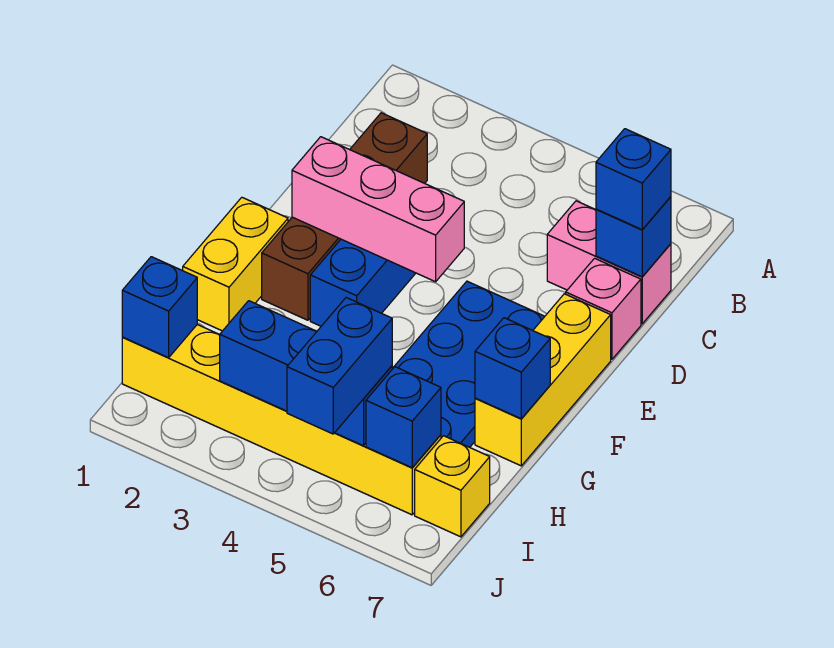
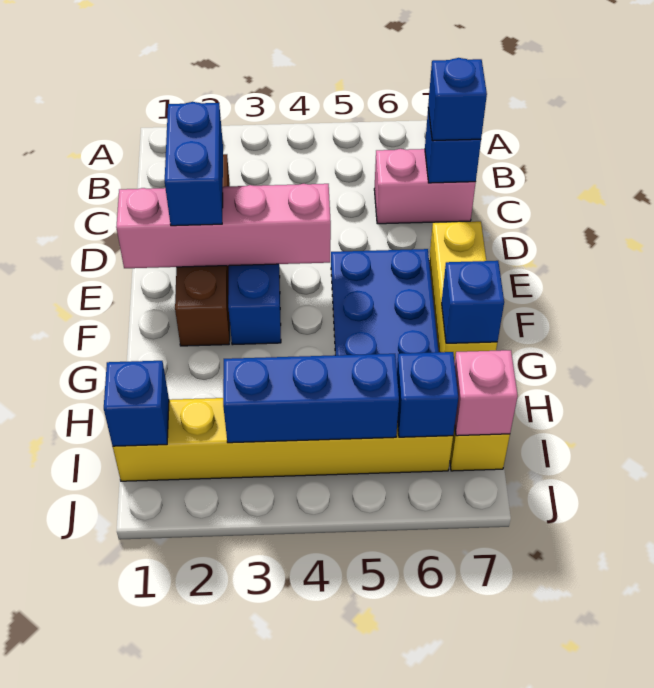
pink 1x1 brick [566,258,641,359] -> pink 1x1 brick moved to [455,350,518,436]
pink 1x3 brick [292,137,464,282] -> pink 1x4 brick [116,184,331,268]
yellow 1x2 brick [183,197,288,331] -> none
blue 1x2 brick [287,298,392,434] -> blue 1x2 brick moved to [165,102,223,226]

